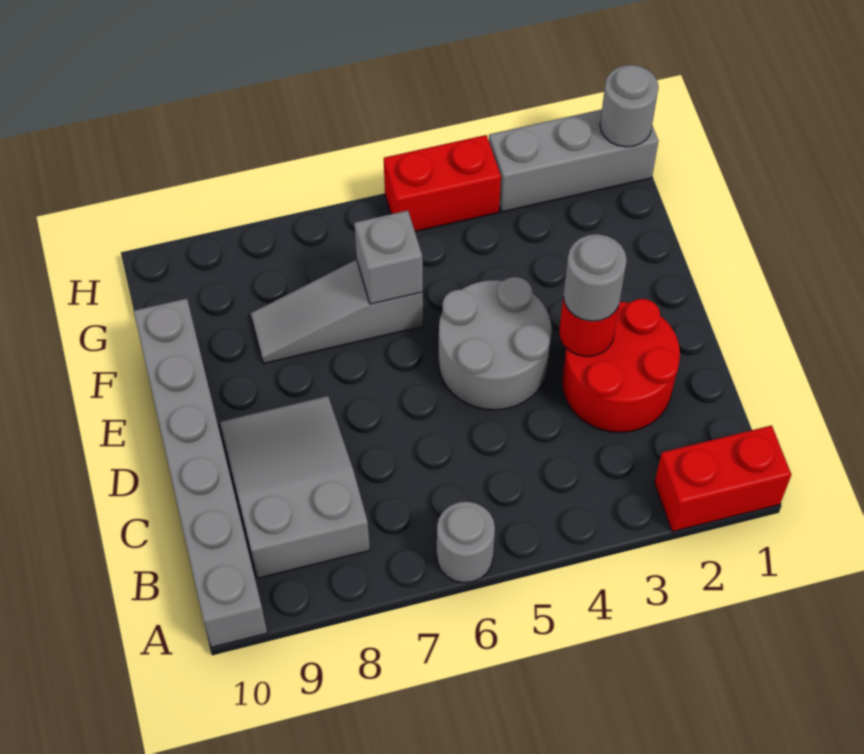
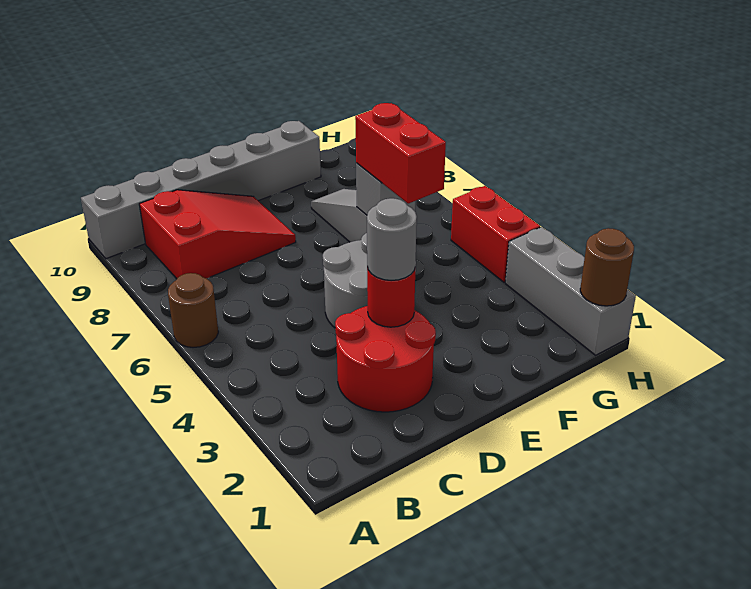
red 1x2 brick [654,425,791,532] -> red 1x2 brick moved to [355,103,446,204]
grey 1x1 round brick [437,502,495,583] -> brown 1x1 round brick [168,273,218,347]
grey 2x3 slope [220,396,370,578] -> red 2x3 slope [139,190,296,279]
grey 1x1 round brick [600,65,659,147] -> brown 1x1 round brick [580,228,634,306]

